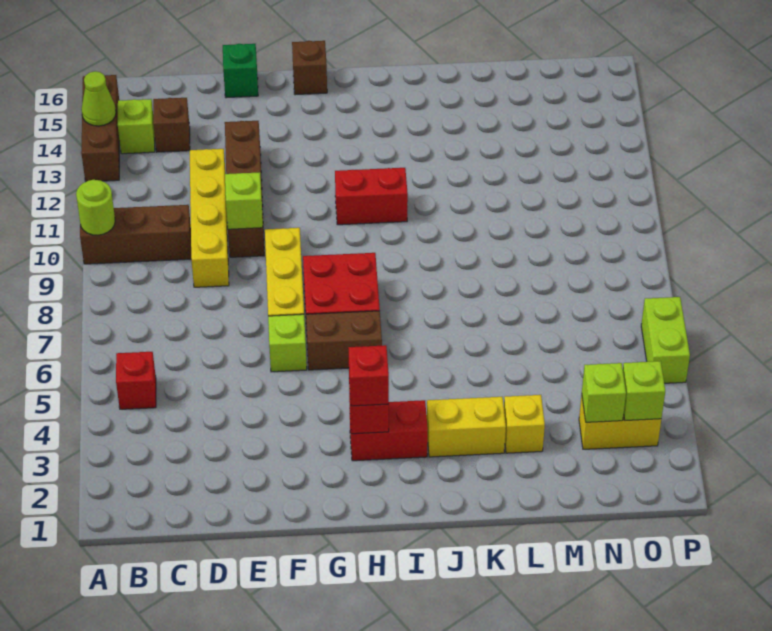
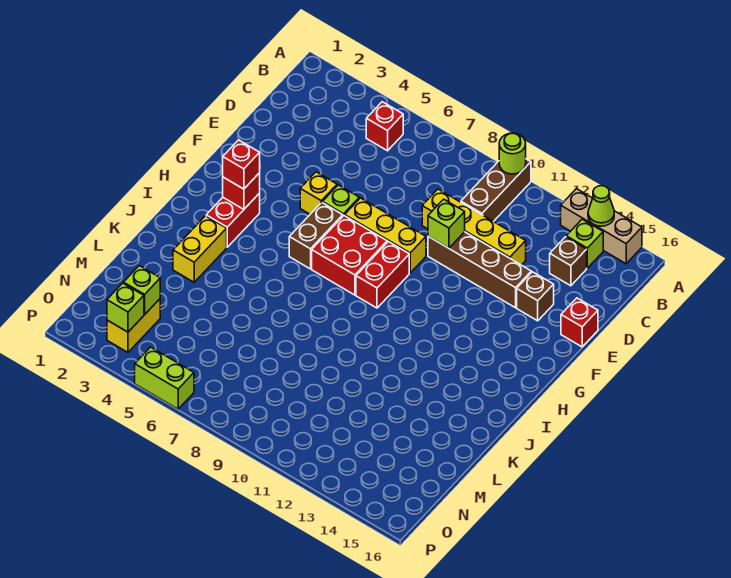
brown 1x3 brick [81,75,119,182] -> tan 1x3 brick [561,189,642,264]
green 1x1 brick [223,44,258,98] -> red 1x1 brick [561,298,598,347]
brown 1x1 brick [292,41,327,95] -> brown 1x1 brick moved to [517,272,554,321]
red 1x2 brick [335,168,408,225] -> red 1x2 brick moved to [356,242,409,308]
yellow 1x1 brick [504,395,545,453] -> yellow 1x1 brick moved to [300,172,337,214]

